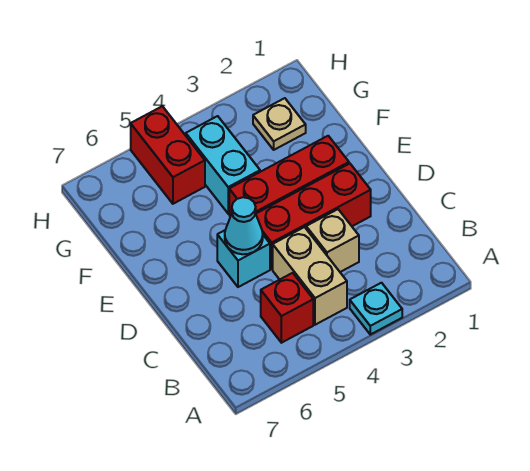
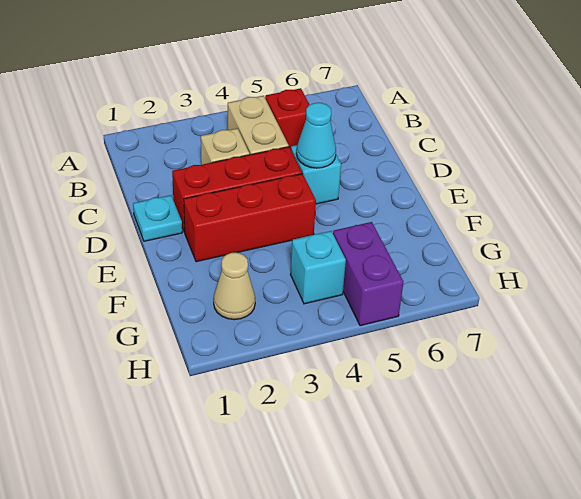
cyan 1x1 plate [350,283,402,335] -> cyan 1x1 plate moved to [133,195,182,241]
cyan 1x2 brick [186,116,260,214] -> cyan 1x1 brick [291,231,346,304]
tan 1x1 plate [253,98,306,150] -> tan 1x1 cone [214,253,255,320]
red 1x2 brick [131,106,205,204] -> purple 1x2 brick [333,222,403,326]

